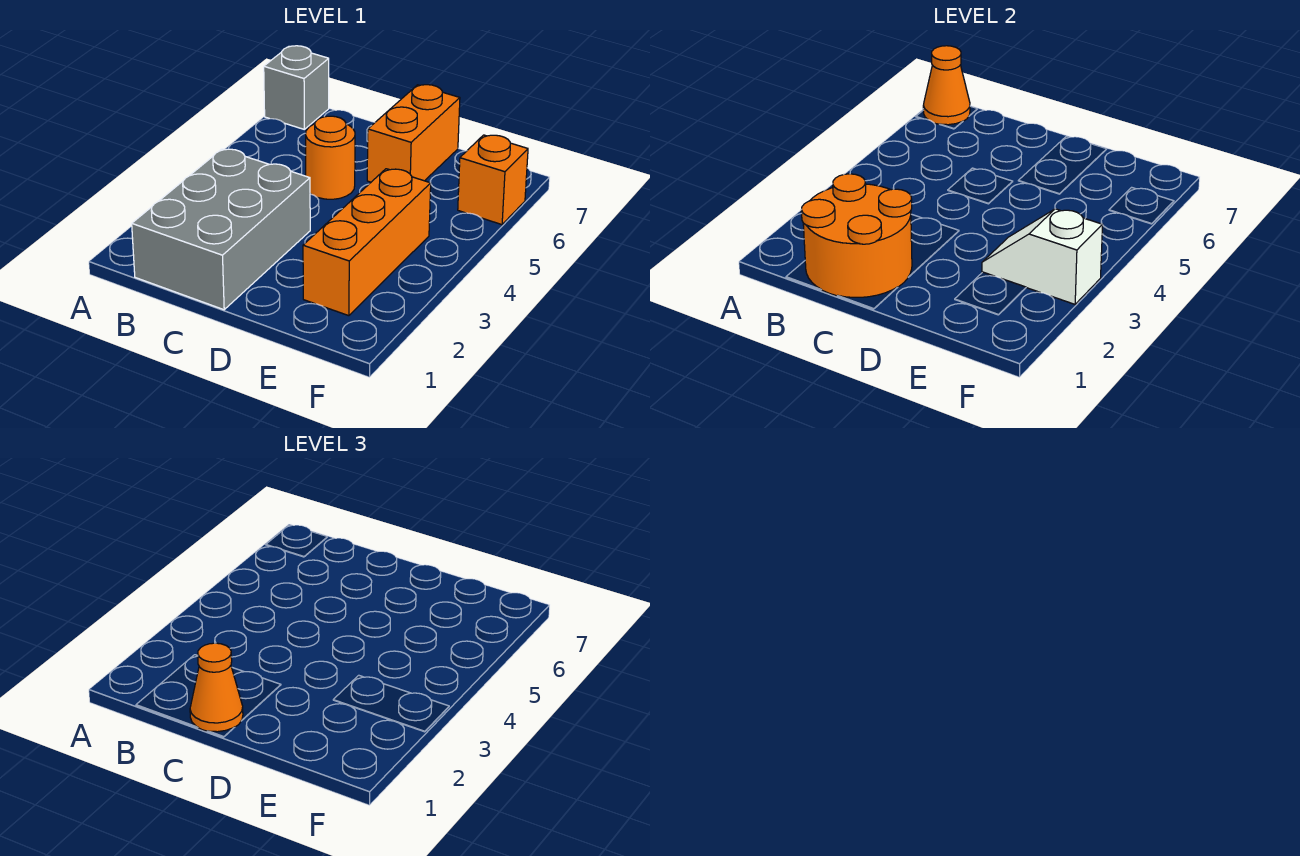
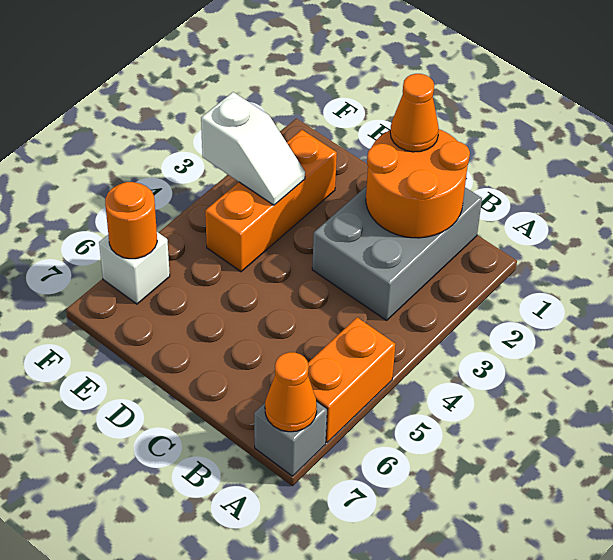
orange 1x1 round brick [306,116,355,199] -> orange 1x1 round brick moved to [105,182,157,259]
orange 1x2 brick [367,85,460,182] -> orange 1x2 brick moved to [308,317,396,443]
orange 1x1 brick [458,135,528,225] -> white 1x1 brick [99,232,170,304]

